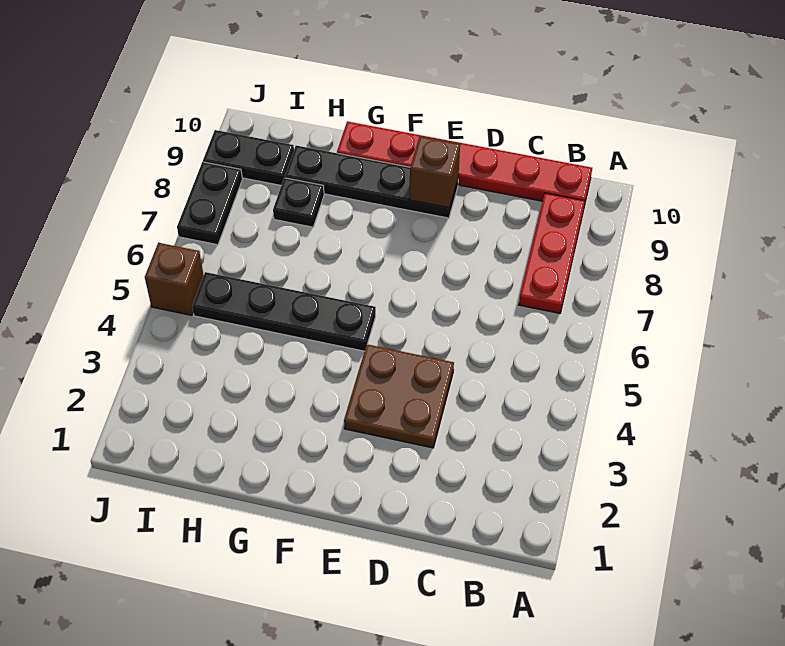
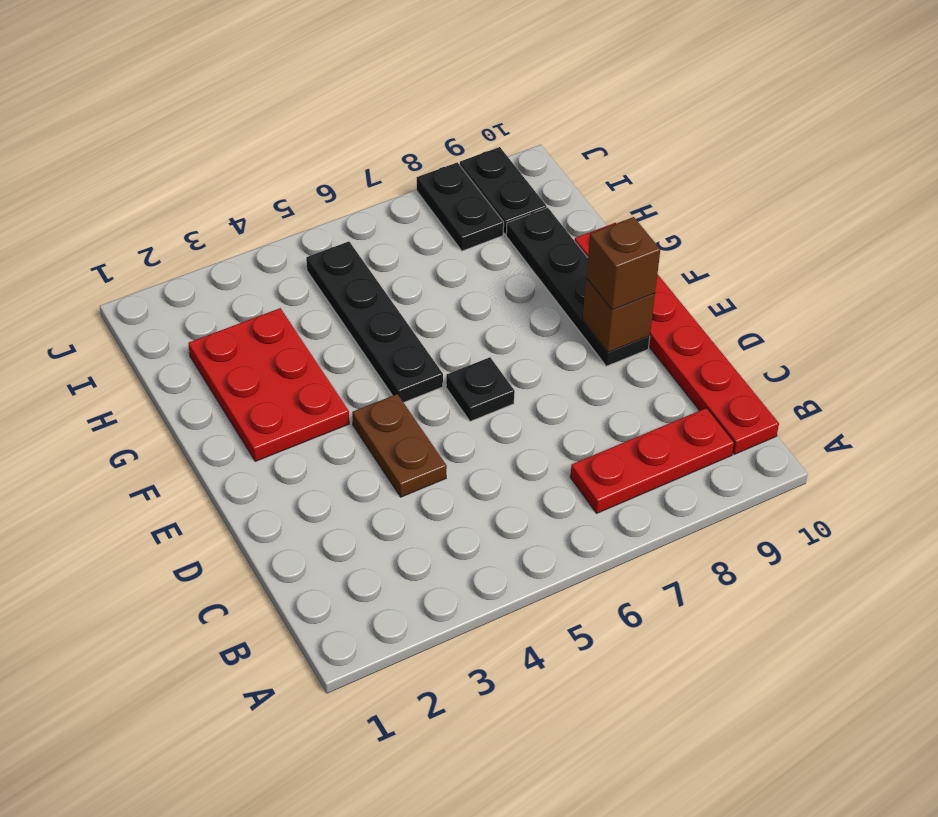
brown 2x2 plate [344,344,454,448] -> brown 1x2 plate [352,394,447,497]
none -> red 2x3 plate [188,308,349,461]
black 1x1 plate [273,178,324,227] -> black 1x1 plate moved to [446,357,515,421]
brown 1x1 brick [145,243,204,315] -> brown 1x1 brick moved to [586,217,660,310]
black 1x2 plate [177,162,242,245] -> black 1x2 plate turned to [417,162,504,251]

